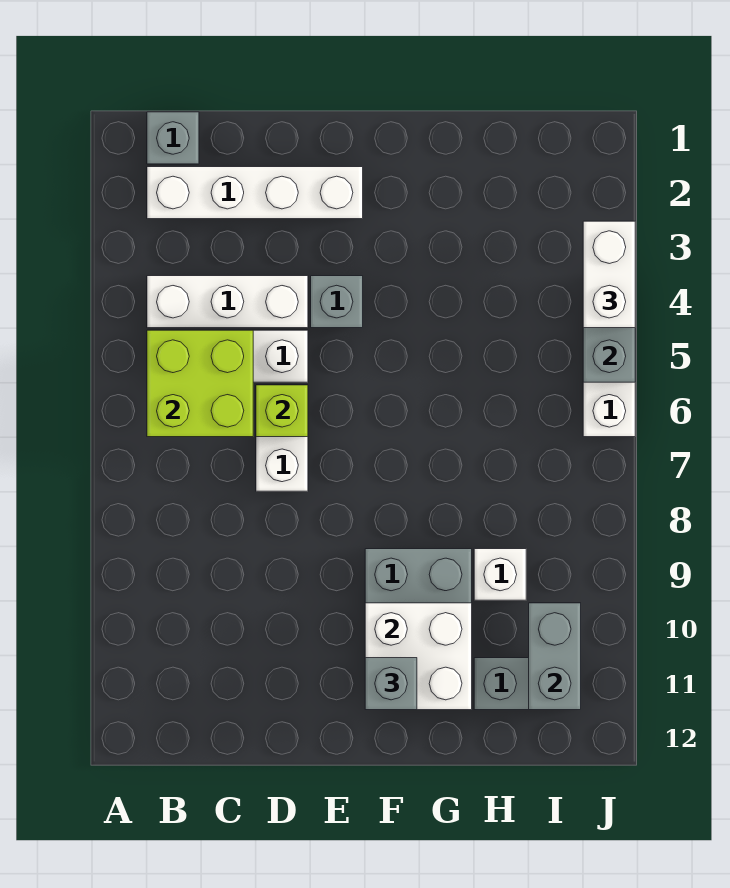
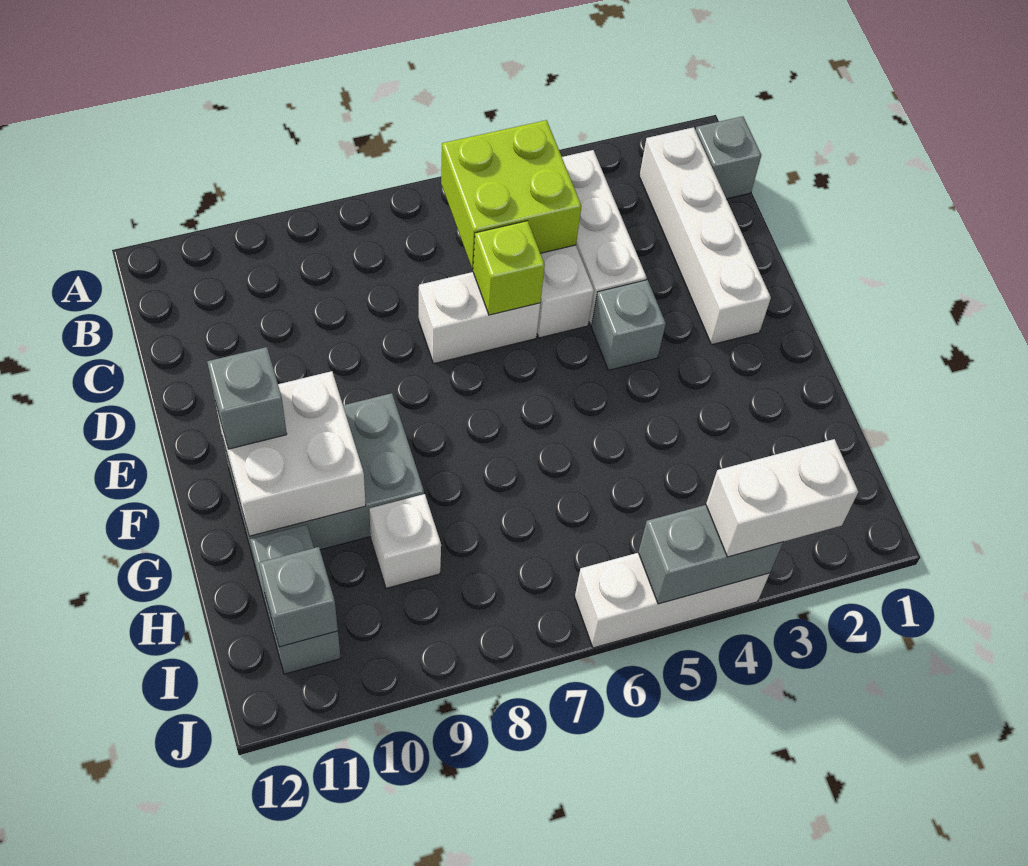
grey 1x2 brick [529,603,581,710] -> grey 1x1 brick [259,547,338,647]

